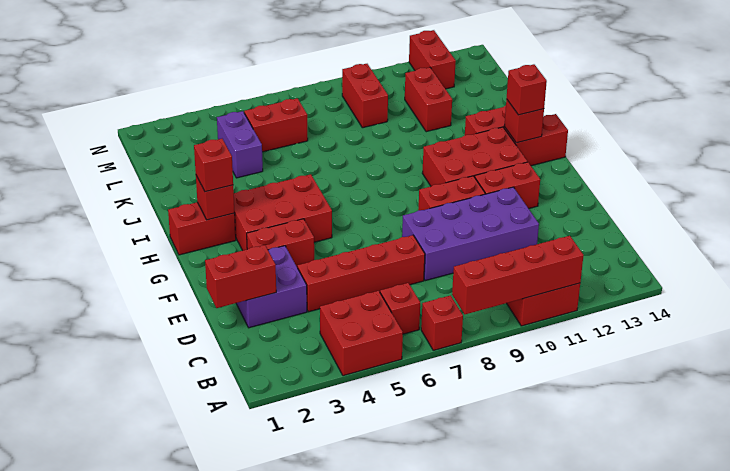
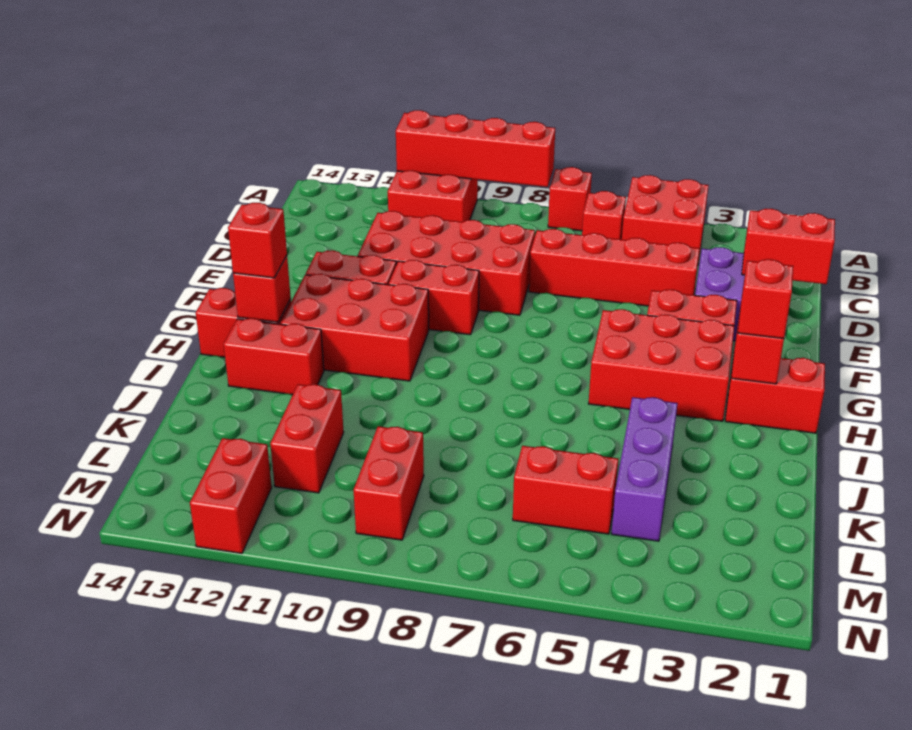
purple 2x4 brick [402,187,539,281] -> red 2x4 brick [358,211,535,315]
purple 1x2 brick [217,111,263,178] -> purple 1x3 brick [611,397,678,541]

